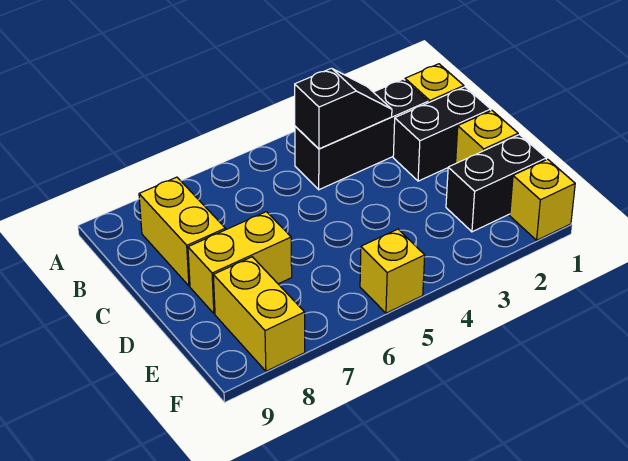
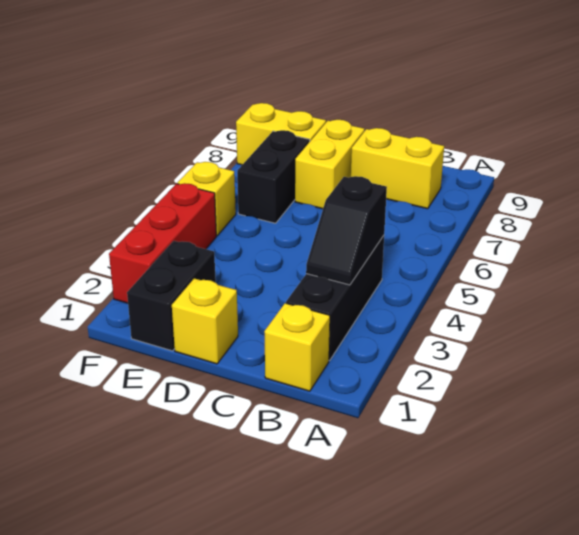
black 1x2 brick [393,87,491,181] -> black 1x2 brick moved to [237,130,310,223]
yellow 1x1 brick [510,159,575,240] -> none
none -> red 1x3 brick [109,183,216,303]

